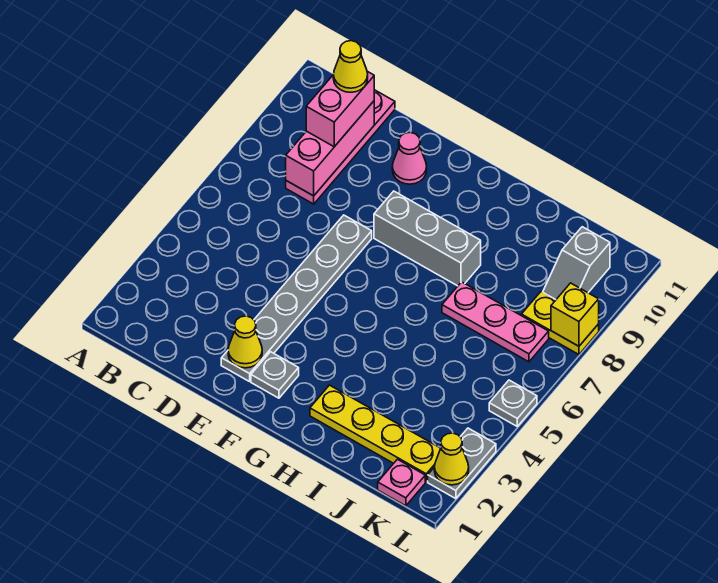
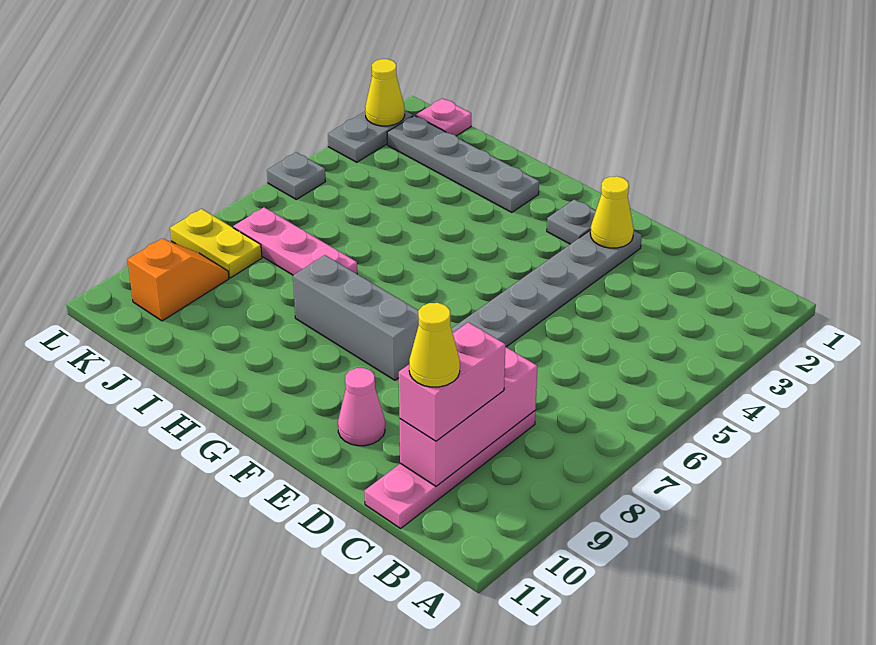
yellow 1x4 plate [310,385,441,482] -> grey 1x4 plate [387,116,539,212]
grey 1x2 slope [543,227,610,299] -> orange 1x2 slope [128,239,229,321]
yellow 1x1 brick [551,283,599,346] -> none

